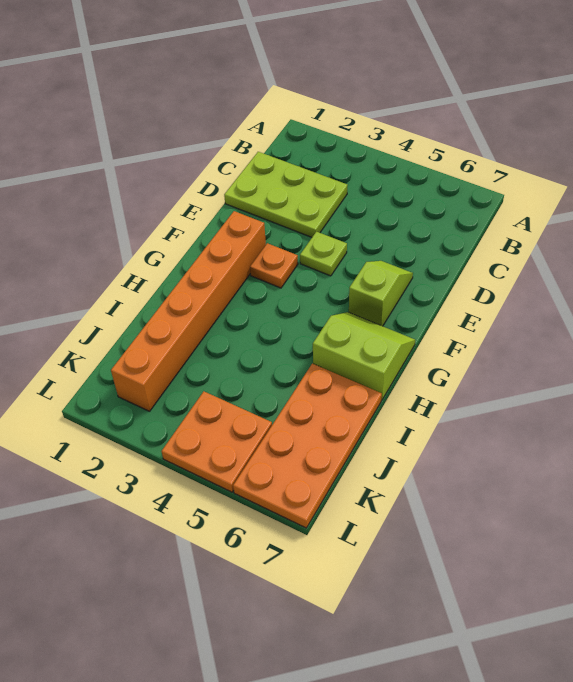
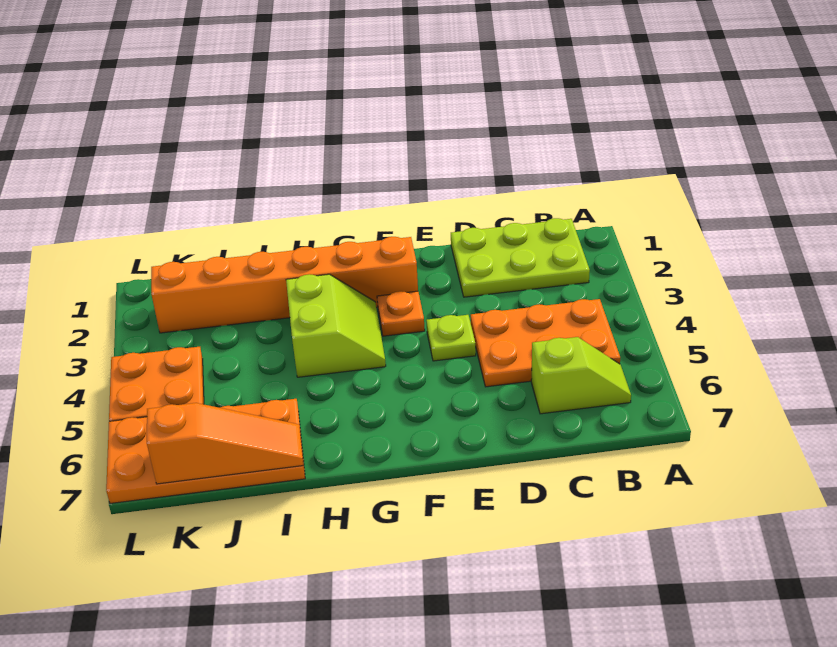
none -> orange 2x3 plate [471,299,620,387]
lime 2x3 plate [224,152,348,237] -> lime 2x3 plate turned to [451,218,590,297]
lime 1x2 slope [349,261,413,326] -> lime 1x2 slope moved to [531,337,631,414]
lime 2x2 slope [313,312,415,400] -> lime 2x2 slope moved to [286,274,386,377]
none -> orange 1x3 slope [147,403,304,484]

